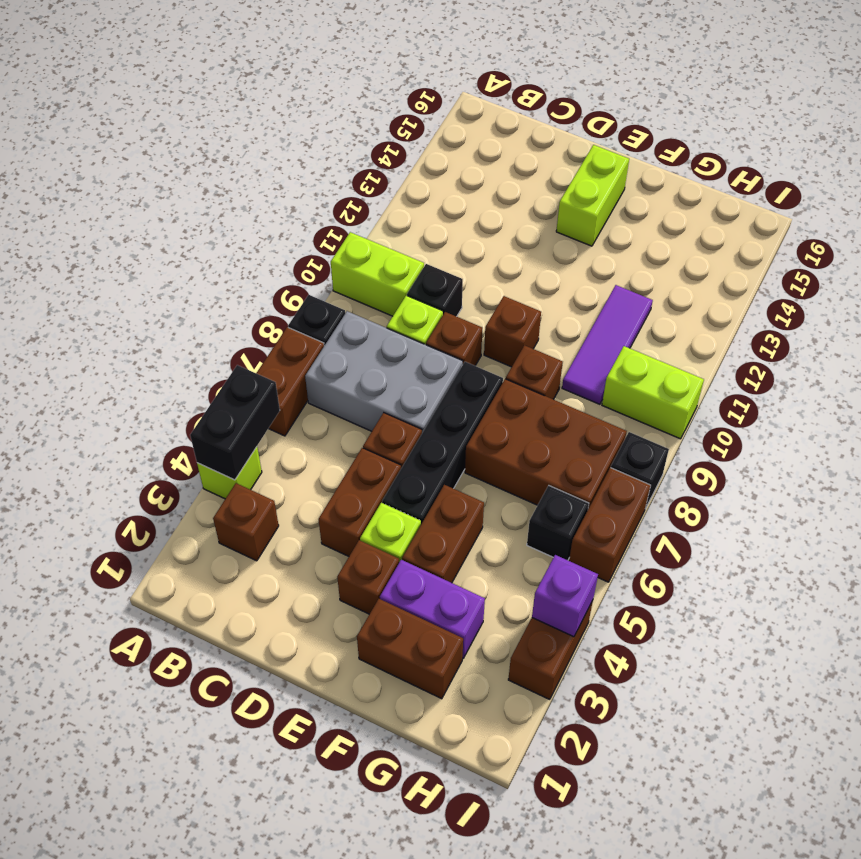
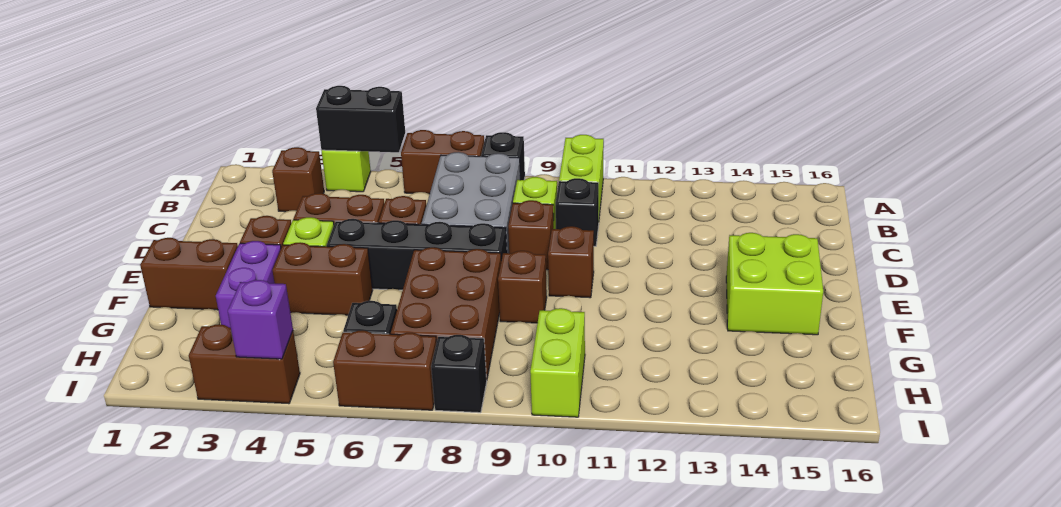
lime 1x2 brick [556,145,629,246] -> lime 2x2 brick [726,233,823,335]
brown 1x2 brick [357,599,463,699] -> brown 1x2 brick turned to [140,238,238,310]
purple 1x3 tile [562,285,653,404] -> none

